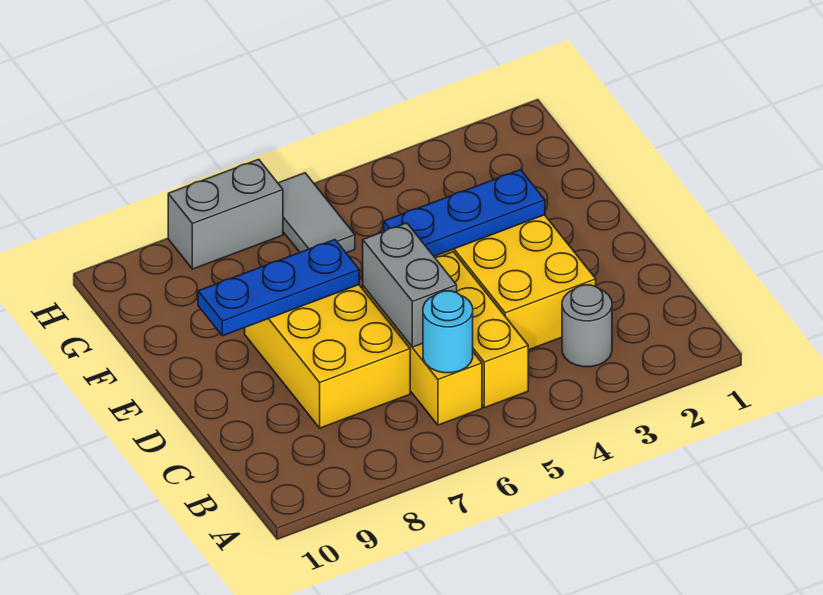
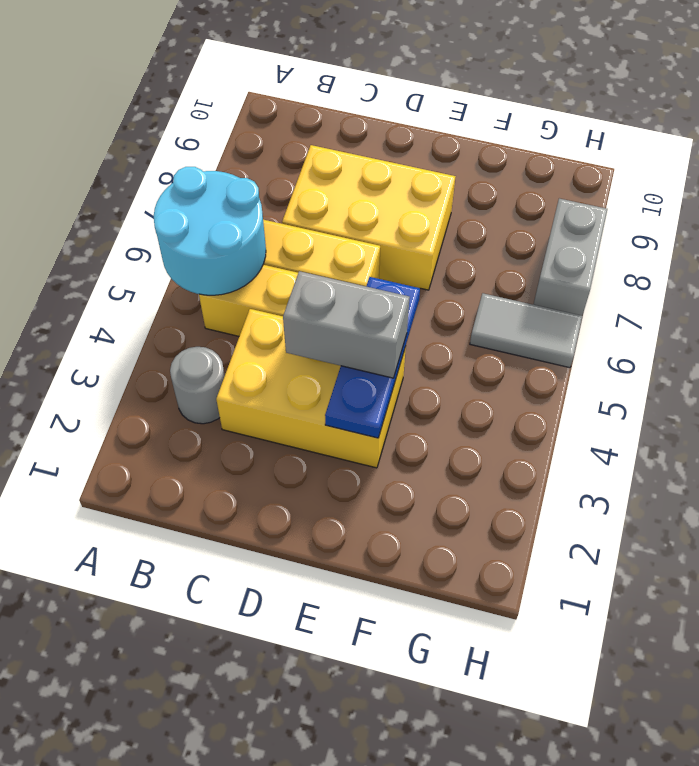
cyan 1x1 round brick [423,291,473,373] -> cyan 2x2 round brick [154,167,266,295]
grey 1x2 brick [363,223,457,347] -> grey 1x2 brick moved to [283,271,410,378]
blue 1x3 plate [198,240,359,336] -> none

